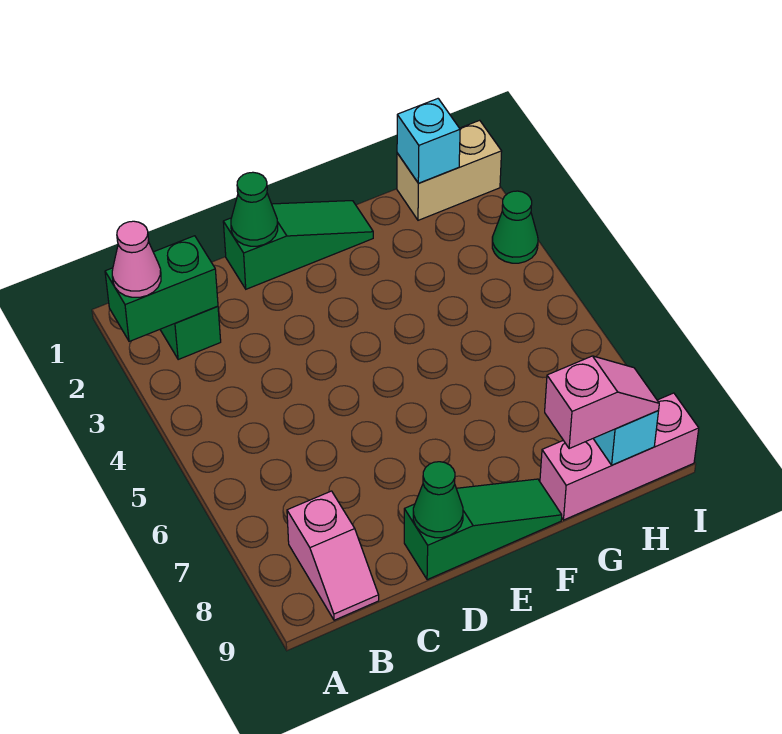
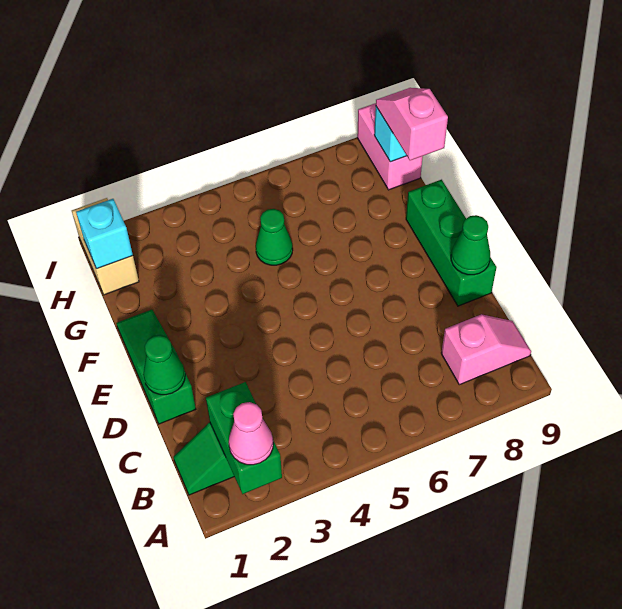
green 1x3 slope [404,479,562,580] -> green 1x3 brick [406,180,497,306]
pink 1x3 brick [540,393,699,520] -> pink 1x2 brick [357,103,423,190]
green 1x1 cone [492,191,538,263] -> green 1x1 cone moved to [256,209,293,265]

